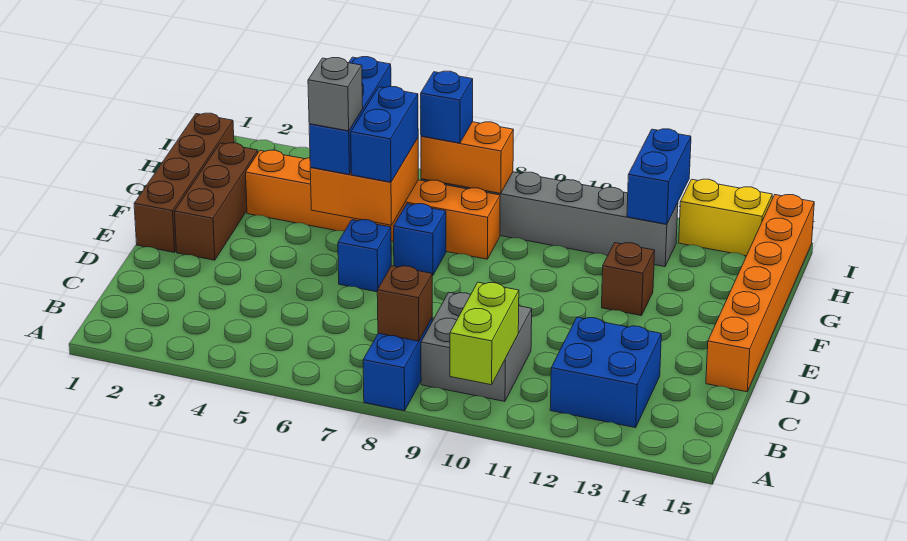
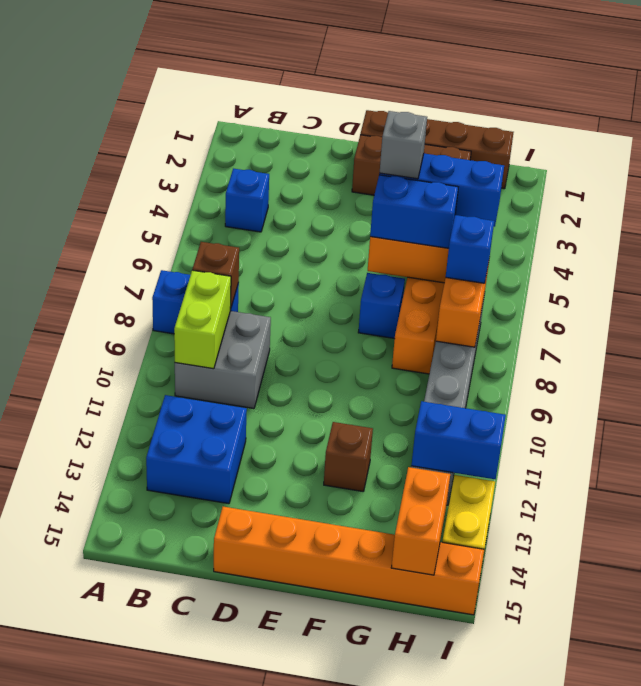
lime 1x2 brick [450,282,519,385] -> lime 1x2 brick turned to [174,270,231,369]
blue 1x1 brick [338,220,391,292] -> blue 1x1 brick moved to [225,169,269,232]
none -> orange 1x2 brick [391,467,450,575]

